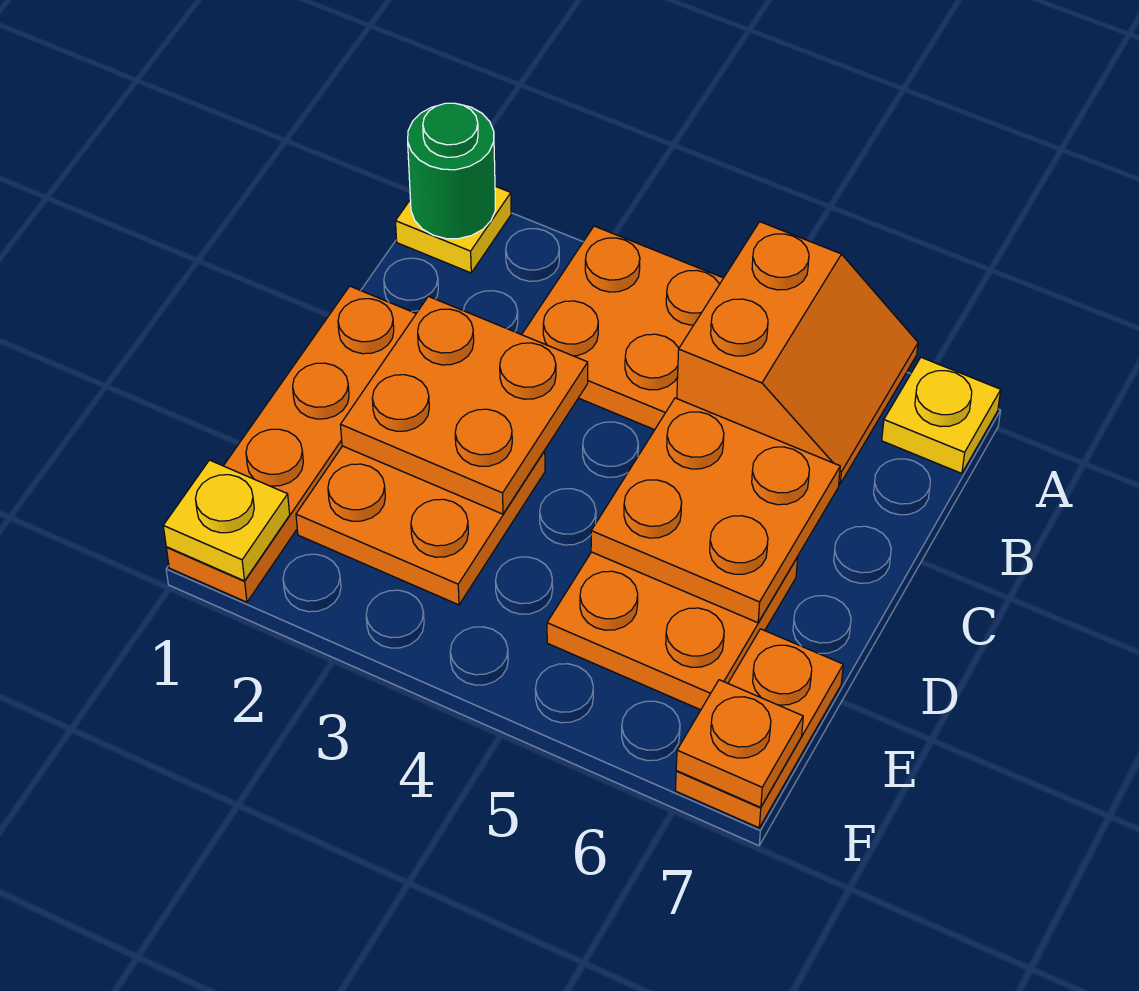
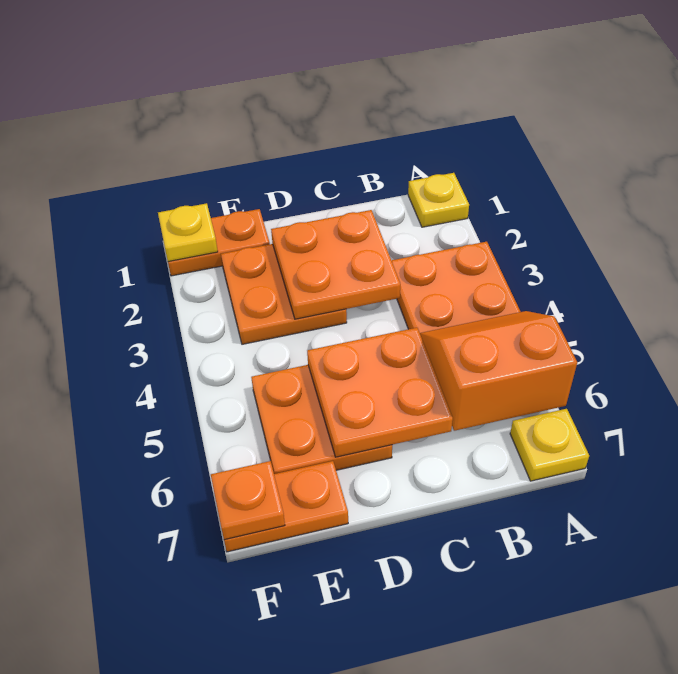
green 1x1 round brick [408,103,495,239] -> none
orange 2x2 slope [677,222,918,484] -> orange 2x2 slope turned to [420,311,577,431]
orange 1x4 plate [166,286,416,602] -> orange 1x2 plate [168,209,270,276]

